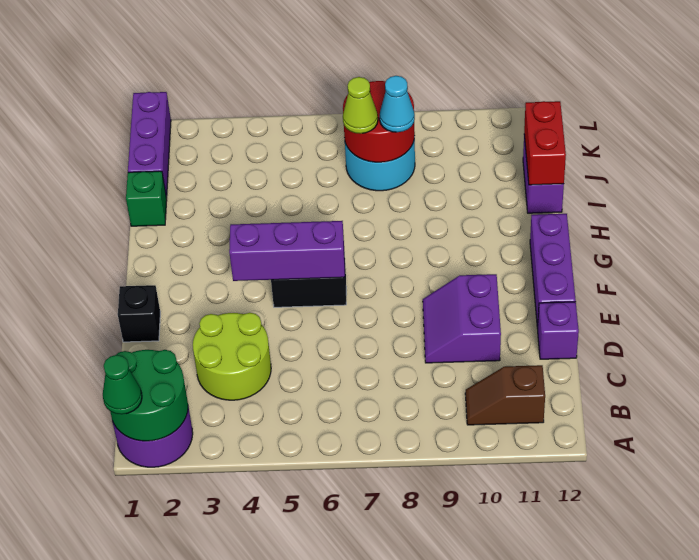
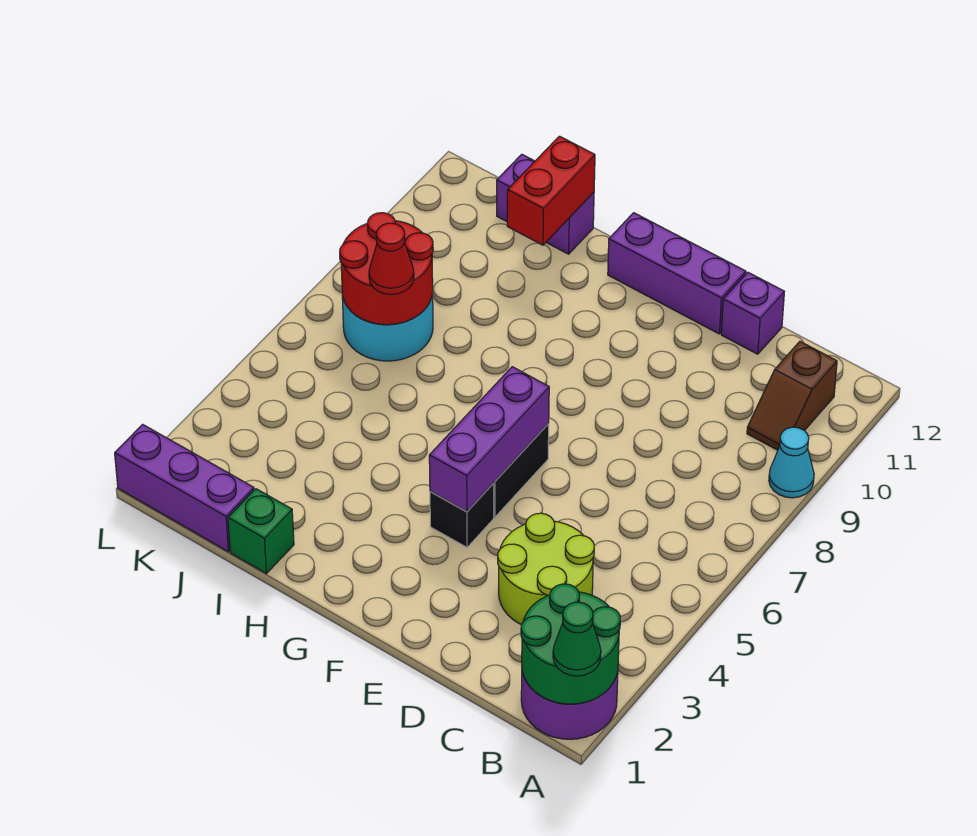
purple 2x2 slope [423,274,501,363] -> none
black 1x1 brick [118,285,160,342] -> black 1x1 brick moved to [430,484,494,547]
red 1x2 brick [524,101,566,185] -> red 1x2 brick turned to [507,136,595,245]
lime 1x1 cone [343,77,378,134] -> red 1x1 cone [369,223,414,295]
cyan 1x1 cone [380,76,415,132] -> cyan 1x1 cone moved to [769,427,814,498]

